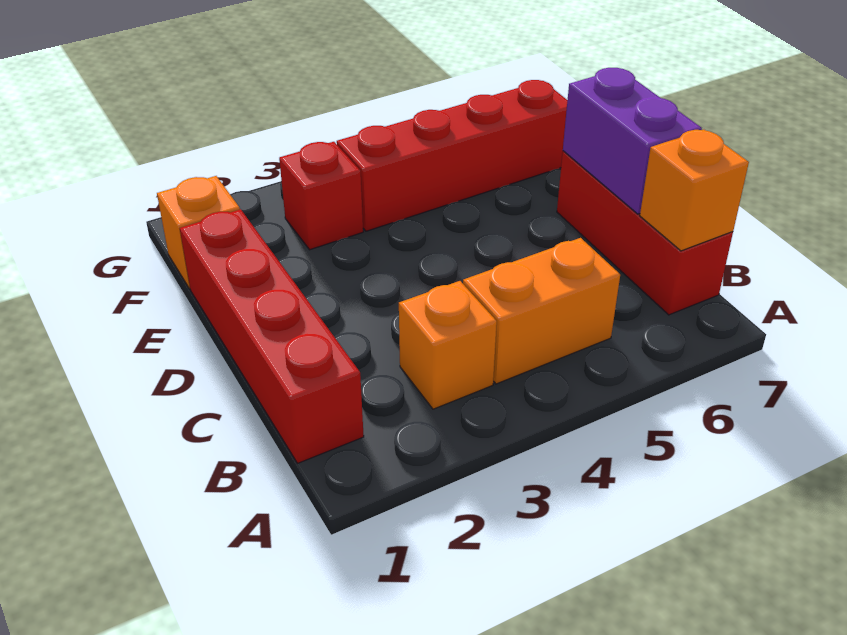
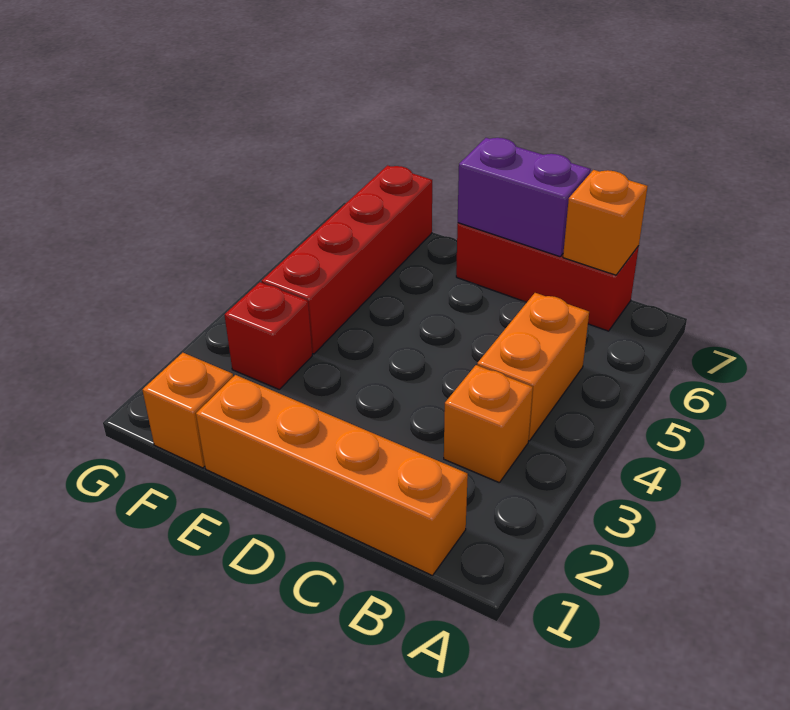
red 1x4 brick [180,209,364,463] -> orange 1x4 brick [196,375,468,576]

